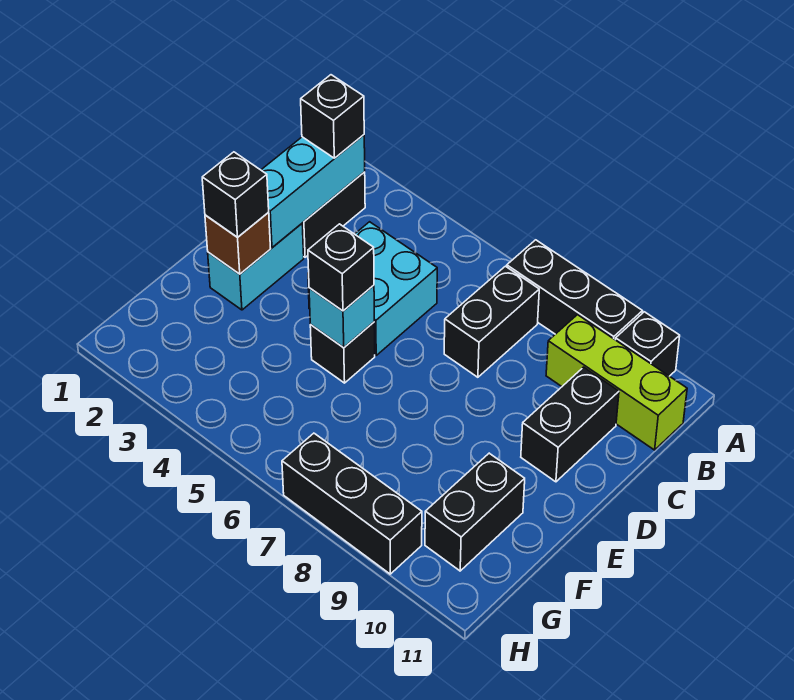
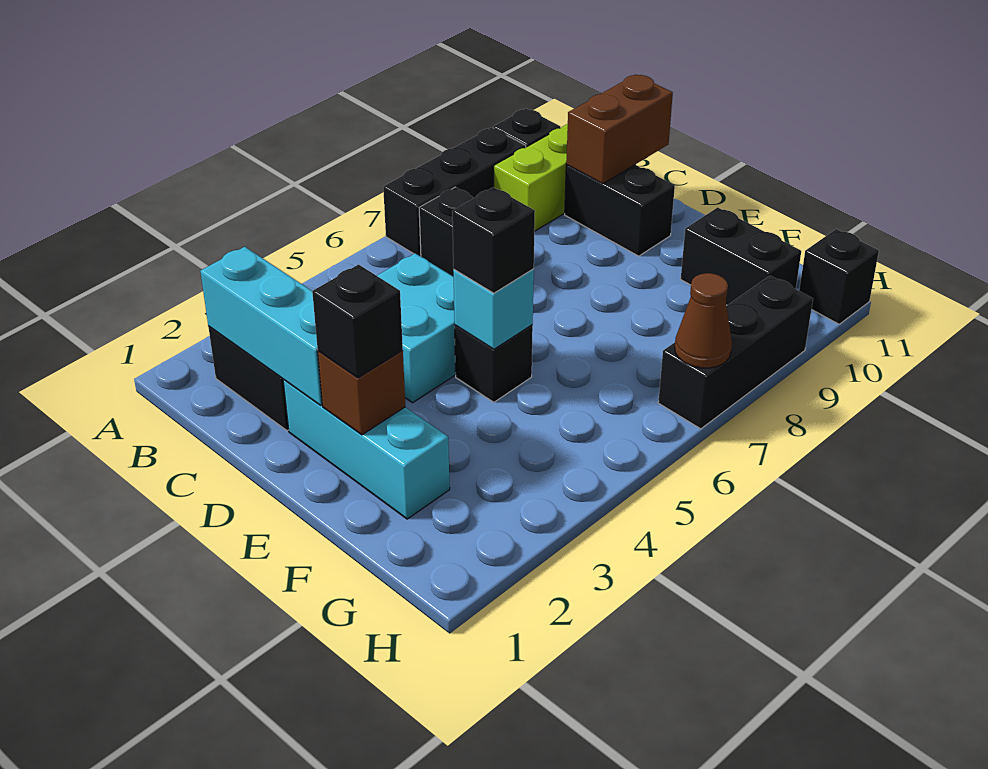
black 1x1 brick [301,75,364,158] -> black 1x1 brick moved to [799,229,879,324]
none -> brown 1x2 brick [566,75,673,184]
cyan 1x2 brick [208,224,304,310] -> cyan 1x3 brick [283,379,450,519]
none -> brown 1x1 cone [675,273,732,368]

